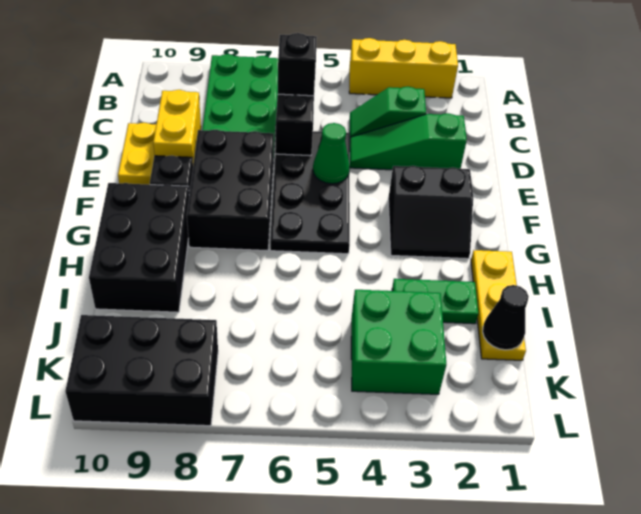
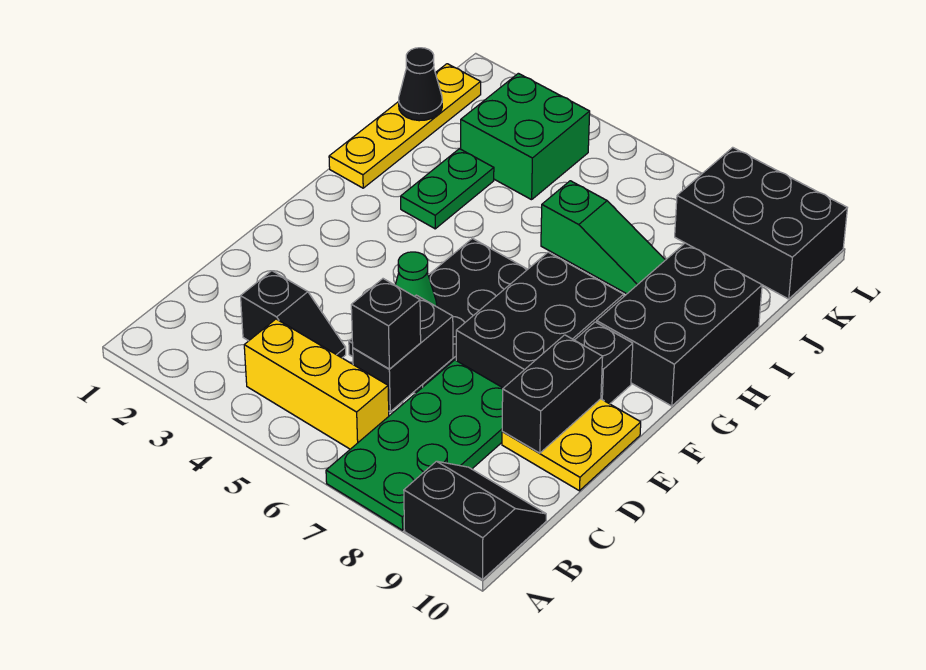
yellow 1x3 brick [349,38,458,98] -> yellow 1x3 brick moved to [244,319,389,449]
green 1x2 slope [350,87,426,137] -> black 1x2 slope [241,271,346,358]
green 1x3 slope [350,113,467,170] -> green 1x3 slope moved to [541,181,665,294]
yellow 1x2 brick [153,90,201,163] -> black 1x2 brick [502,335,603,453]
black 2x2 slope [388,166,473,259] -> black 2x2 slope moved to [404,461,546,579]
yellow 1x3 plate [471,250,526,360] -> yellow 1x4 plate [329,64,481,188]
green 1x2 plate [392,279,478,324] -> green 1x2 plate turned to [401,149,494,229]

